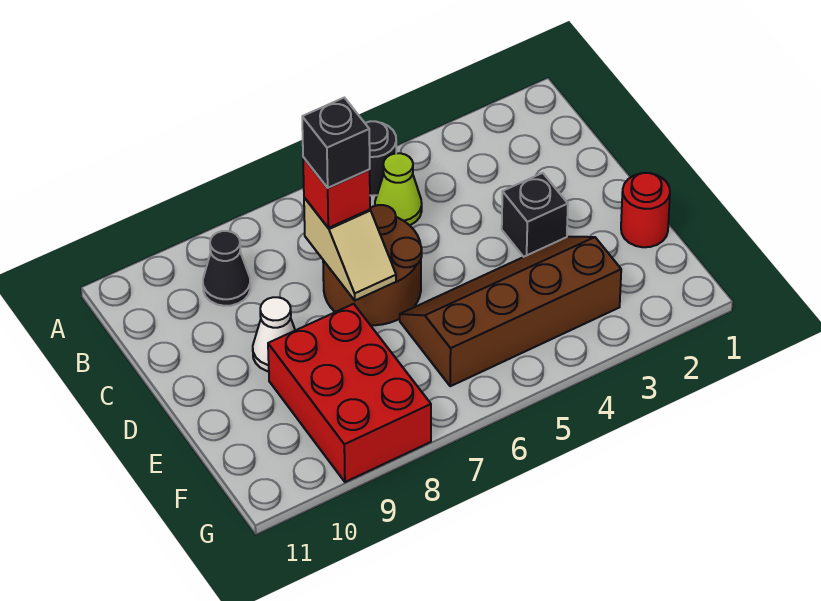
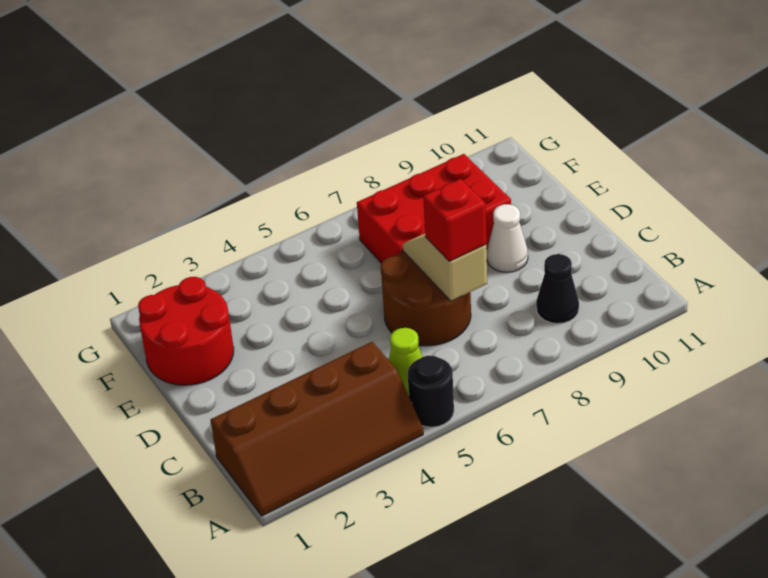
black 1x1 brick [302,98,370,188] -> none
black 1x1 brick [502,173,568,257] -> none
red 1x1 round brick [621,173,670,247] -> red 2x2 round brick [138,277,234,385]
brown 2x4 slope [400,237,621,386] -> brown 2x4 slope moved to [210,342,423,516]
red 2x3 brick [268,304,431,482] -> red 2x3 brick turned to [357,154,511,263]

